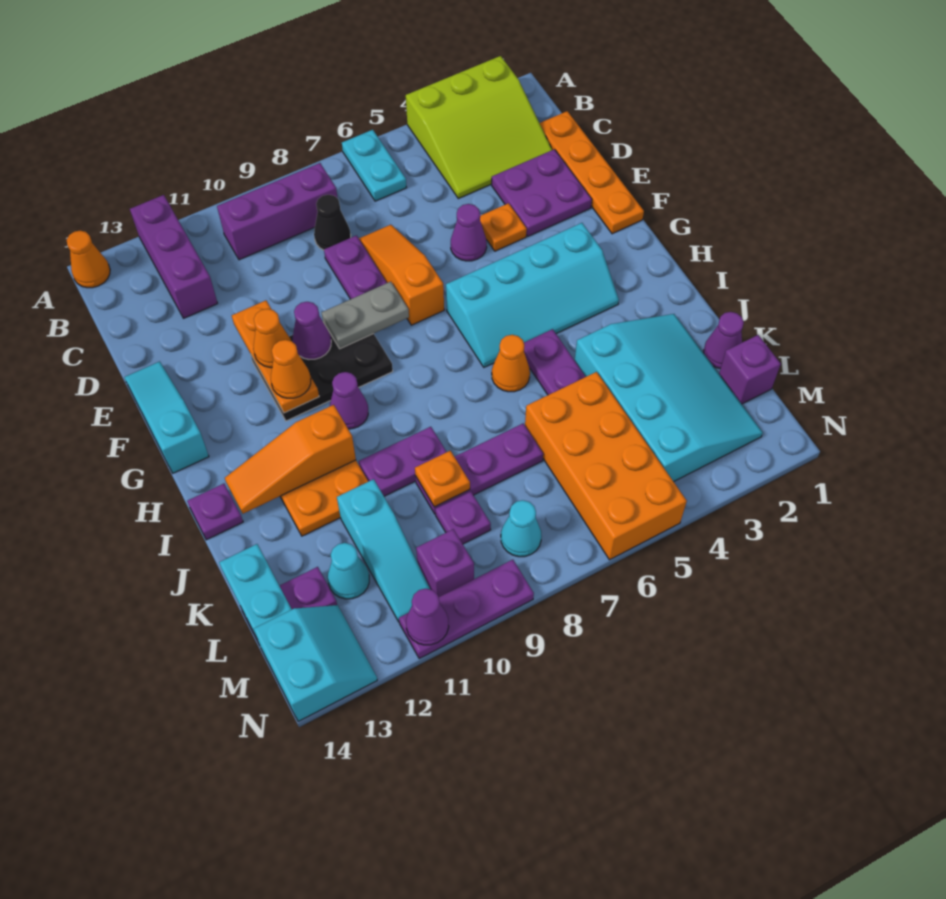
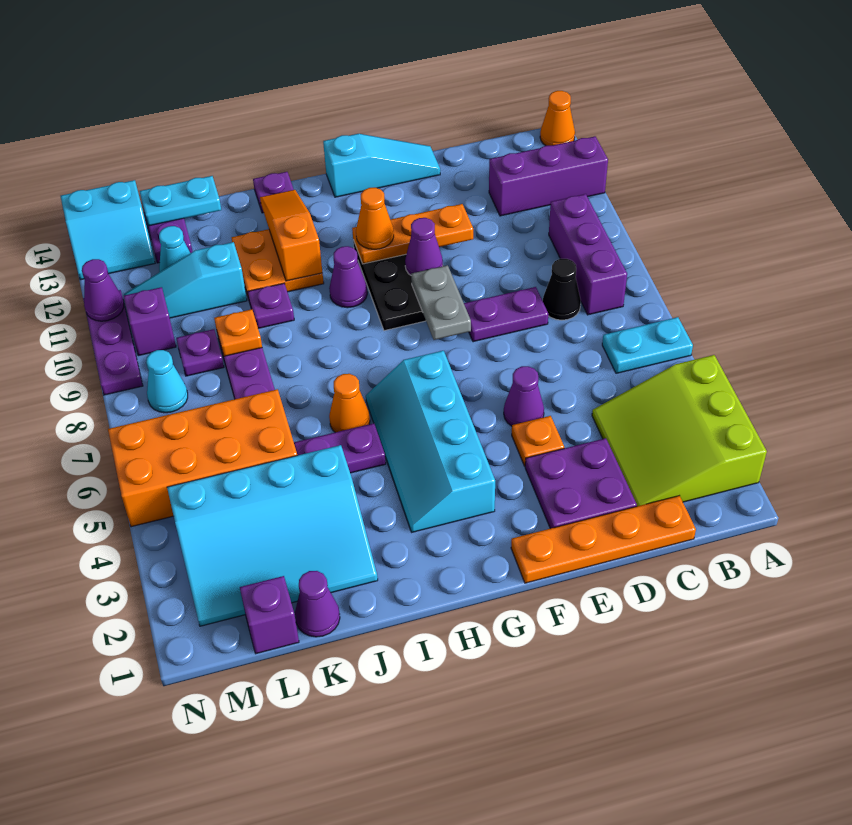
orange 1x3 slope [359,225,444,325] -> none
orange 1x1 cone [253,309,291,368] -> none
purple 1x2 plate [359,427,446,496] -> purple 1x1 plate [248,283,294,328]

